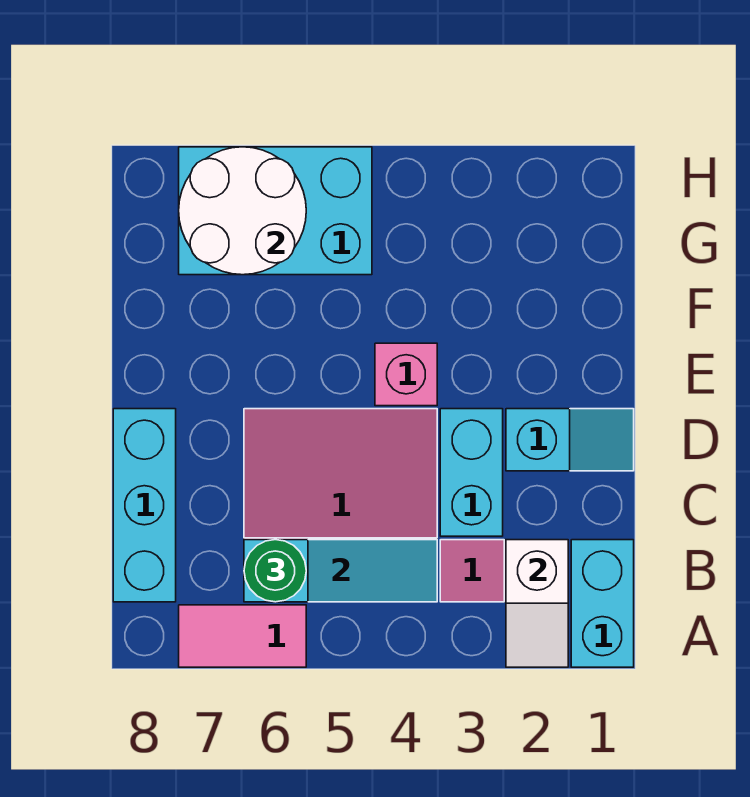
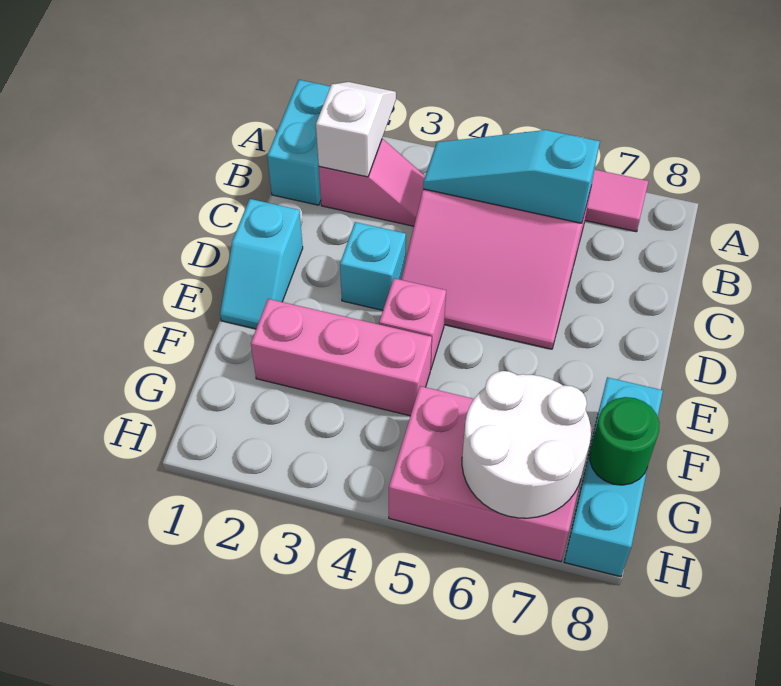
green 1x1 round brick [244,540,306,602] -> green 1x1 round brick moved to [590,397,660,485]
cyan 1x3 brick [113,409,176,602] -> cyan 1x3 brick moved to [564,377,663,577]
cyan 1x2 brick [440,409,503,536] -> cyan 1x1 brick [340,222,406,310]
cyan 1x2 slope [506,409,634,471] -> cyan 1x2 slope turned to [220,199,303,329]
none -> pink 1x3 brick [251,299,432,416]
cyan 2x3 brick [179,147,372,275] -> pink 2x3 brick [389,386,593,562]

